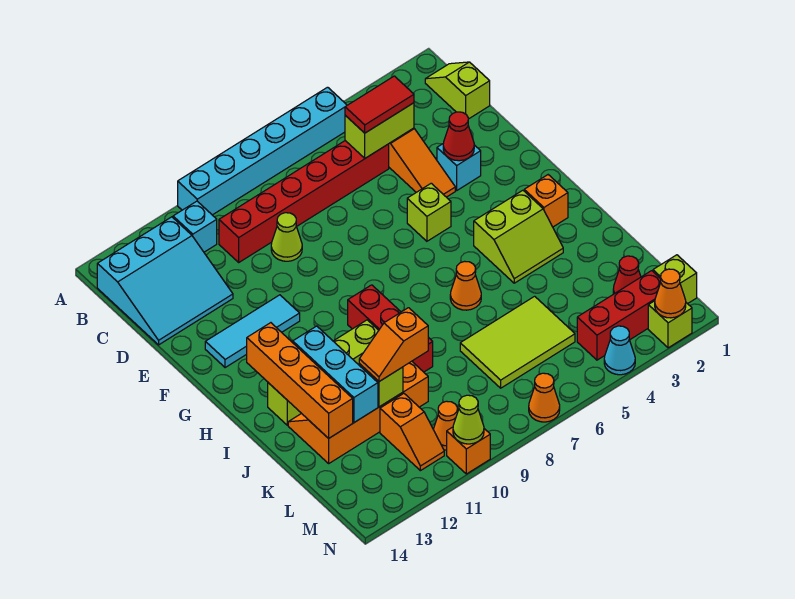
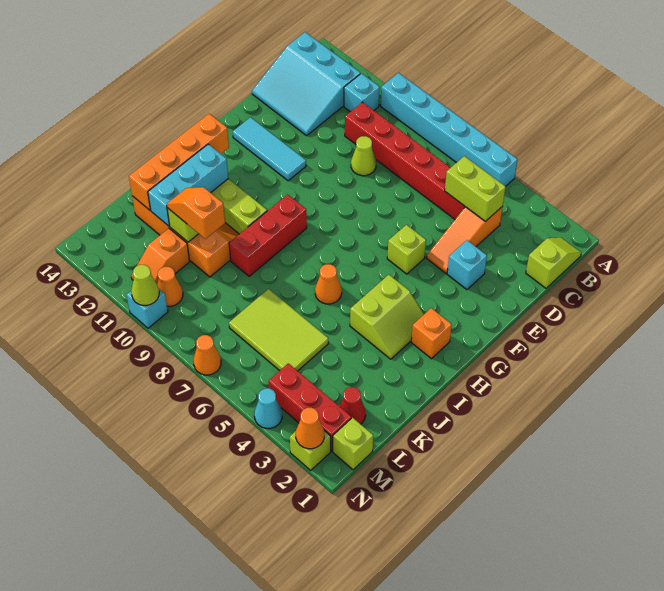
red 1x2 tile [345,76,414,133] -> none
red 1x1 cone [443,112,474,161] -> none
lime 2x2 slope [474,190,563,283] -> lime 2x2 slope turned to [350,275,424,359]
orange 1x1 brick [447,427,490,474] -> cyan 1x1 brick [126,289,168,328]

